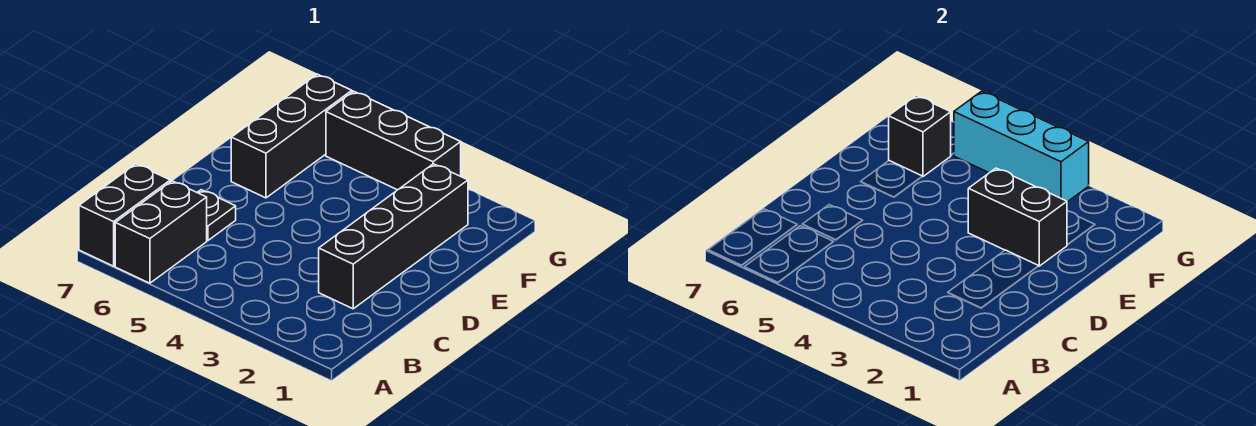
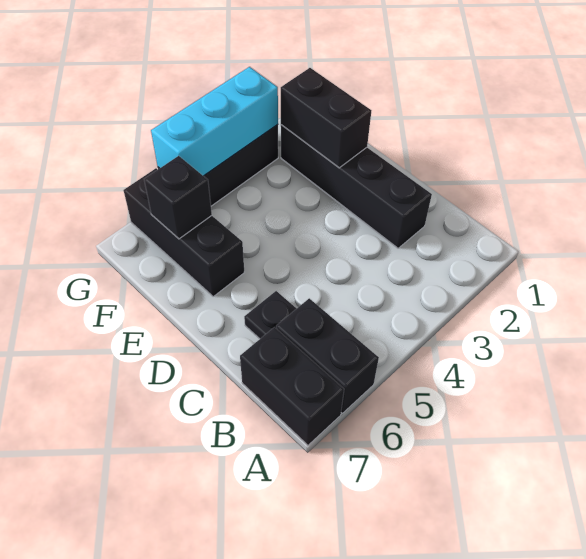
black 1x2 brick [968,168,1067,266] -> black 1x2 brick turned to [281,68,371,168]

